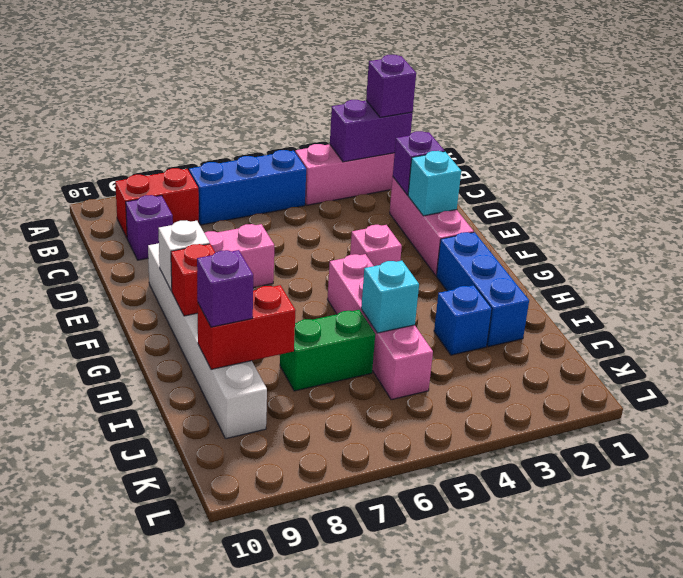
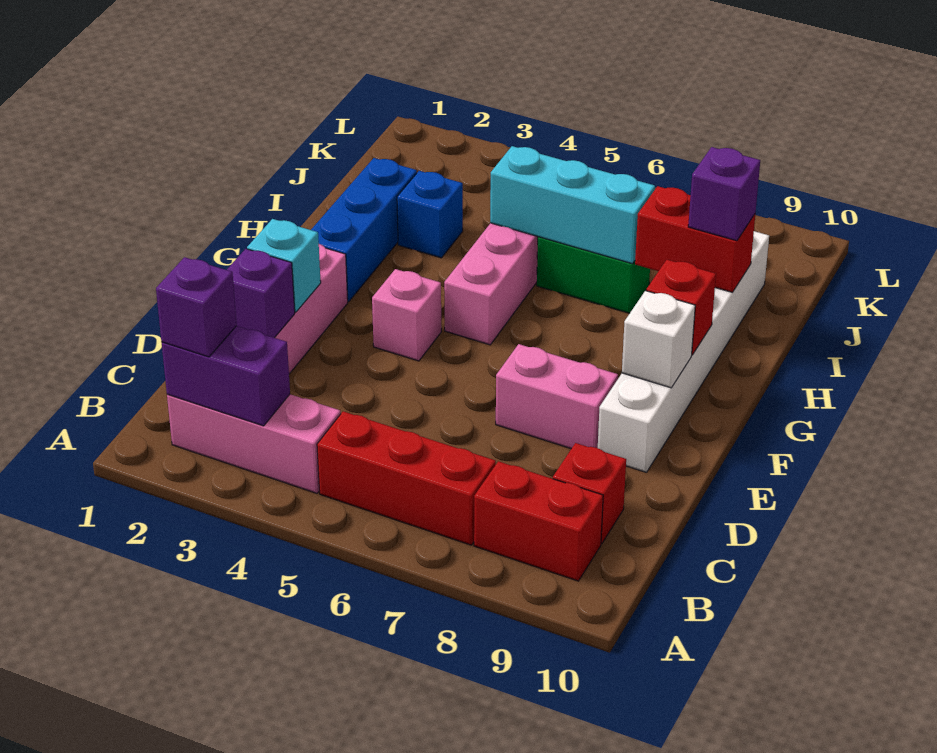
blue 1x3 brick [189,150,306,225] -> red 1x3 brick [317,411,496,545]
purple 1x1 brick [126,195,173,260] -> red 1x1 brick [553,443,626,544]
cyan 1x1 brick [361,261,419,333] -> cyan 1x3 brick [490,146,655,264]

